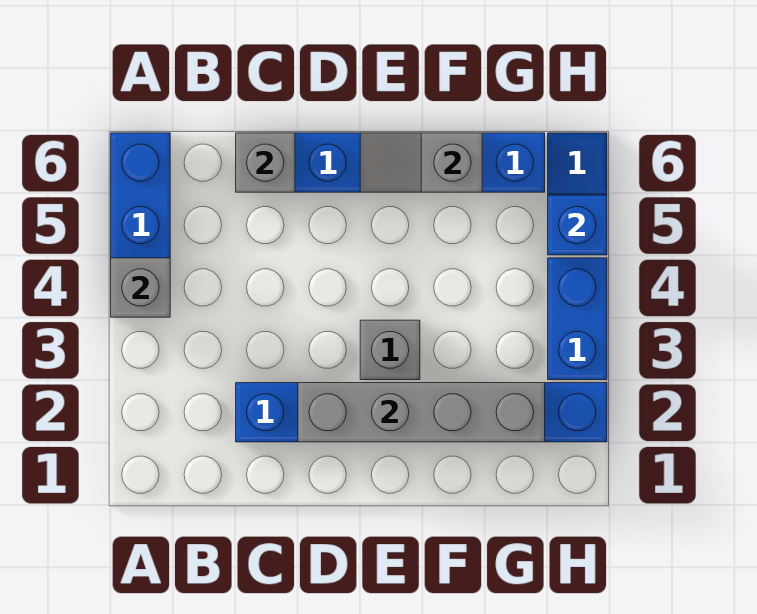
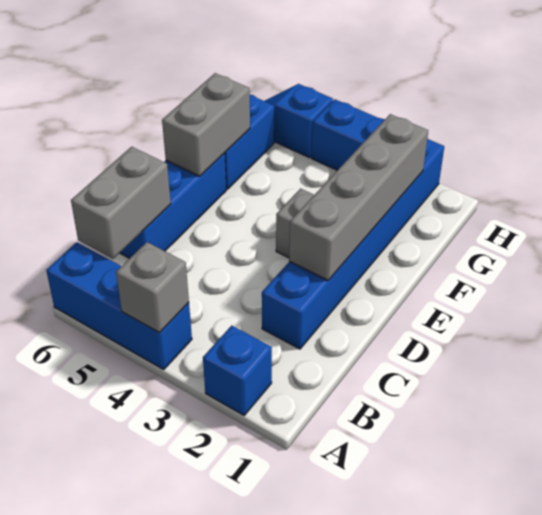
grey 1x1 brick [236,133,295,192] -> grey 1x2 brick [71,147,171,259]
grey 1x2 slope [360,133,482,192] -> grey 1x2 brick [162,73,250,176]
blue 1x1 brick [548,195,607,255] -> blue 1x1 brick moved to [203,325,272,415]

